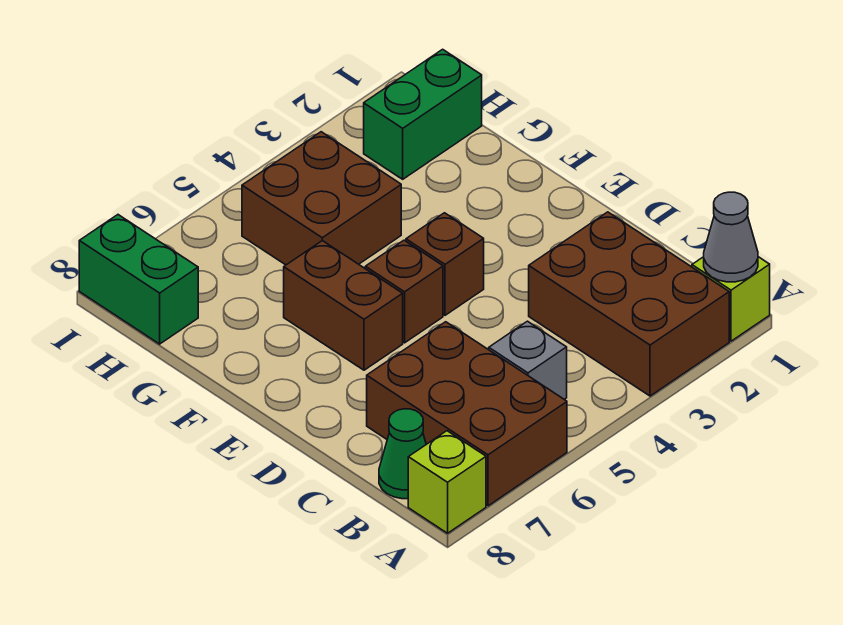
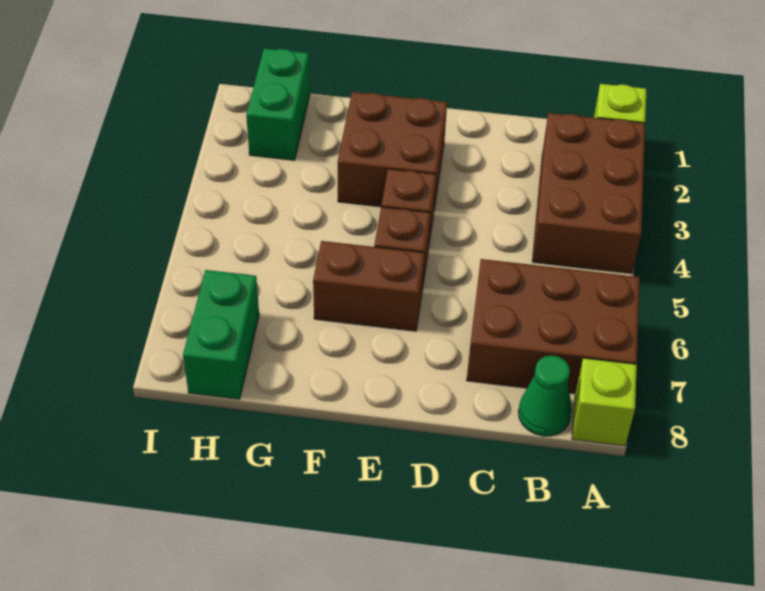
grey 1x1 cone [704,192,758,282] -> none
brown 2x3 brick [529,212,729,396] -> brown 2x3 brick turned to [532,113,645,274]
grey 1x1 brick [489,321,567,399] -> none
brown 2x2 brick [242,132,401,265] -> brown 2x2 brick moved to [338,92,447,209]
green 1x2 brick [79,215,198,344] -> green 1x2 brick turned to [183,270,259,399]

